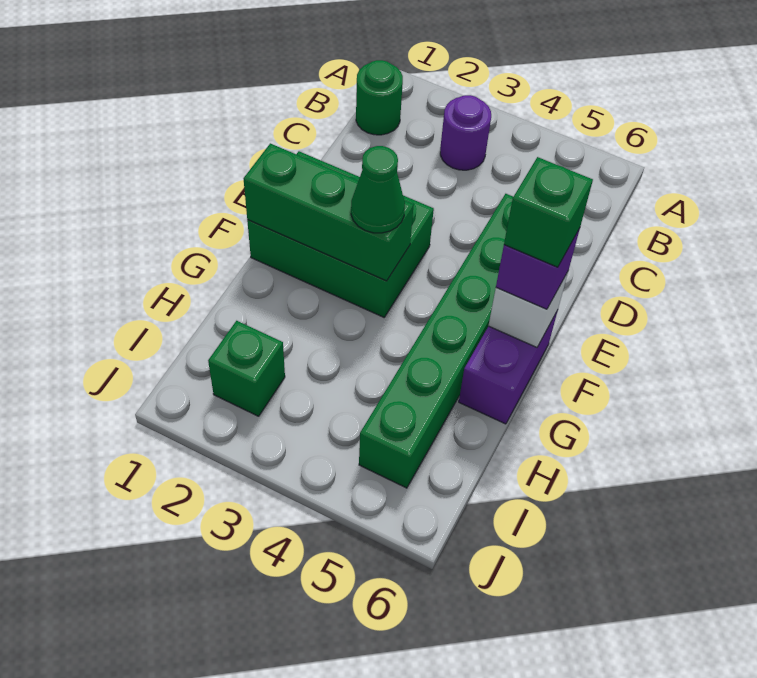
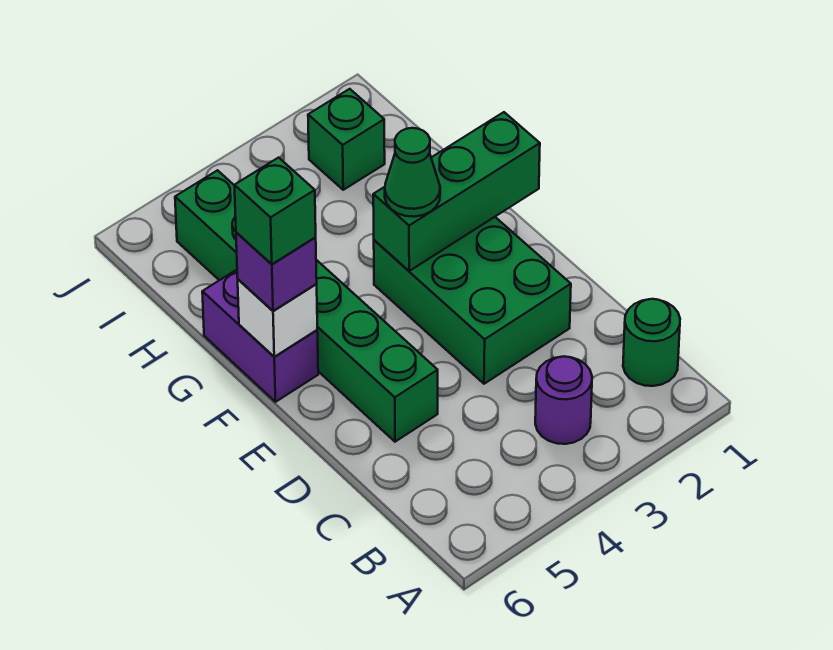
green 2x3 brick [247,151,434,317] -> green 2x3 brick turned to [374,217,571,384]

